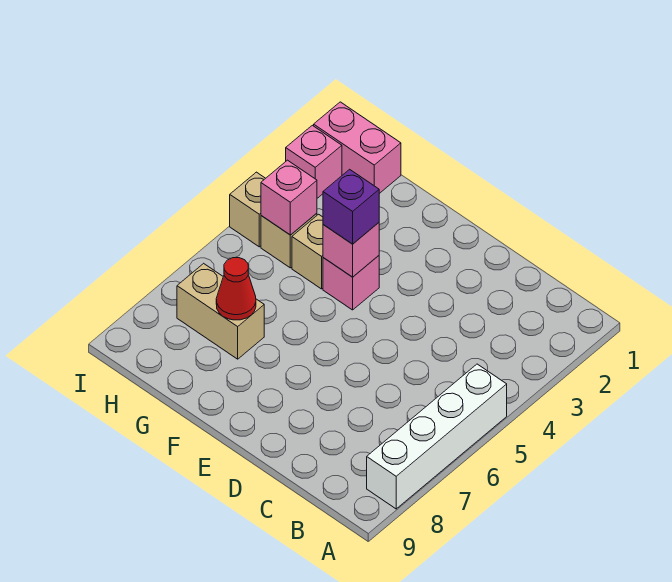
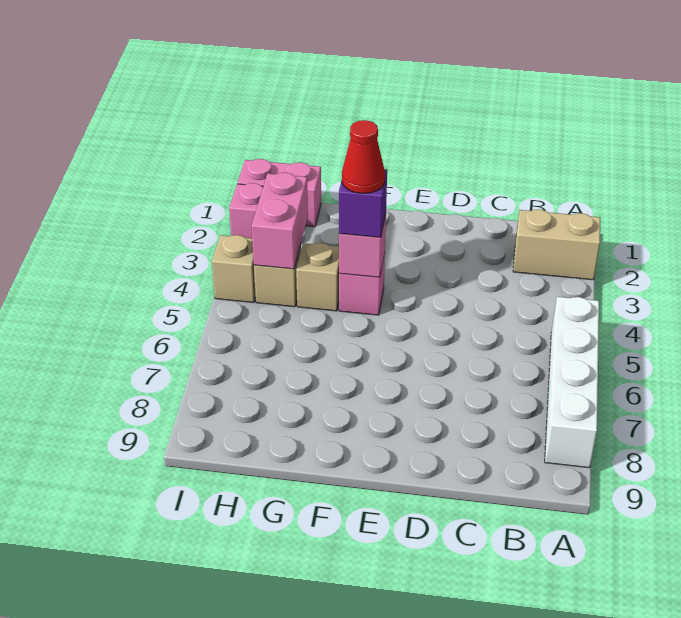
tan 1x2 brick [177,263,264,359] -> tan 1x2 brick moved to [513,209,600,280]
red 1x1 cone [216,258,256,320] -> red 1x1 cone moved to [342,120,385,193]
pink 1x1 brick [261,160,317,235] -> pink 1x2 brick [252,173,308,269]

